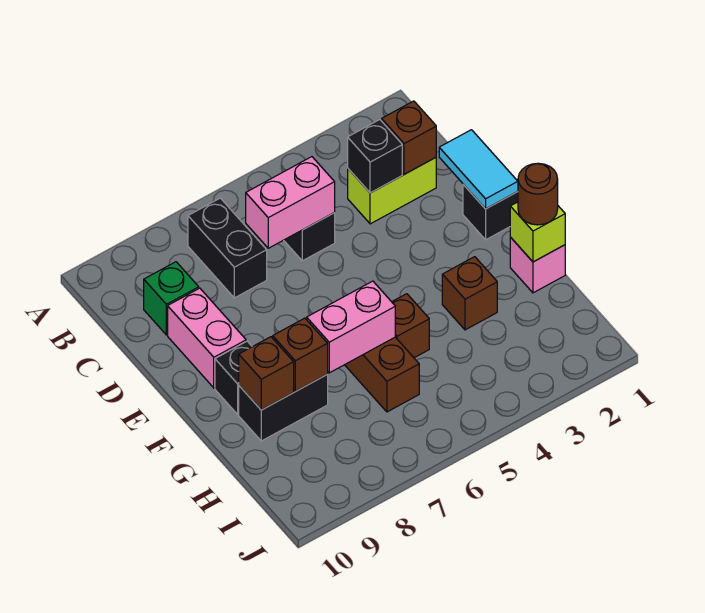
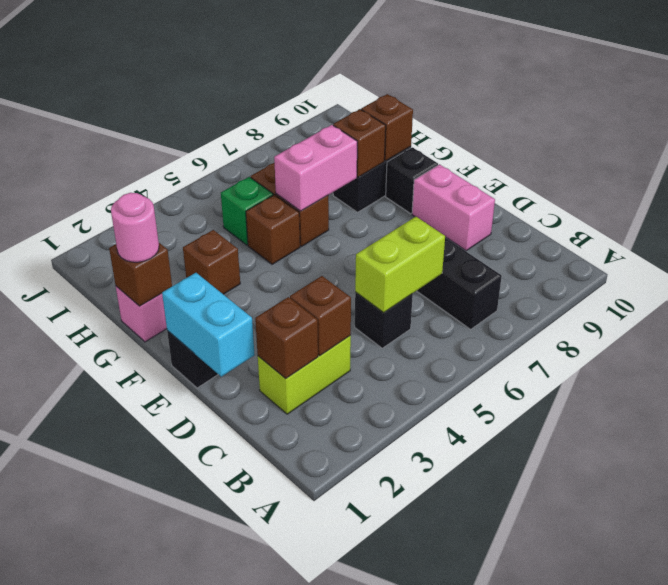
black 1x1 brick [348,120,402,193] -> brown 1x1 brick [290,276,351,356]
pink 1x2 brick [246,157,335,248] -> lime 1x2 brick [355,217,445,313]
green 1x1 brick [144,262,199,335] -> green 1x1 brick moved to [221,177,273,245]
cyan 1x2 tile [439,130,518,209] -> cyan 1x2 brick [162,273,254,377]
lime 1x1 brick [510,202,565,262] -> brown 1x1 brick [109,243,172,306]
brown 1x1 round brick [518,163,558,225] -> pink 1x1 round brick [111,193,159,262]

